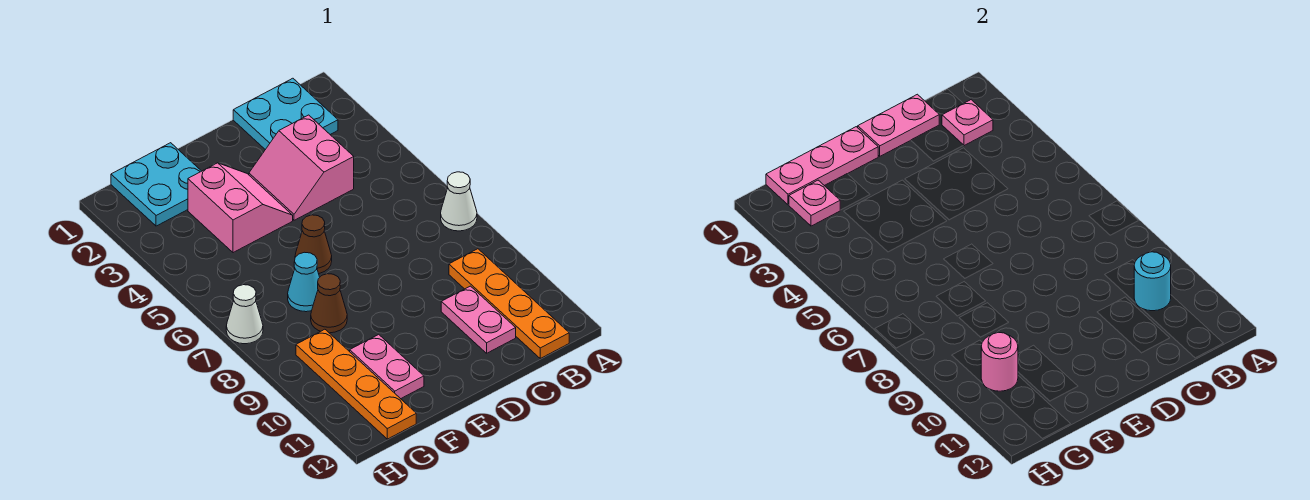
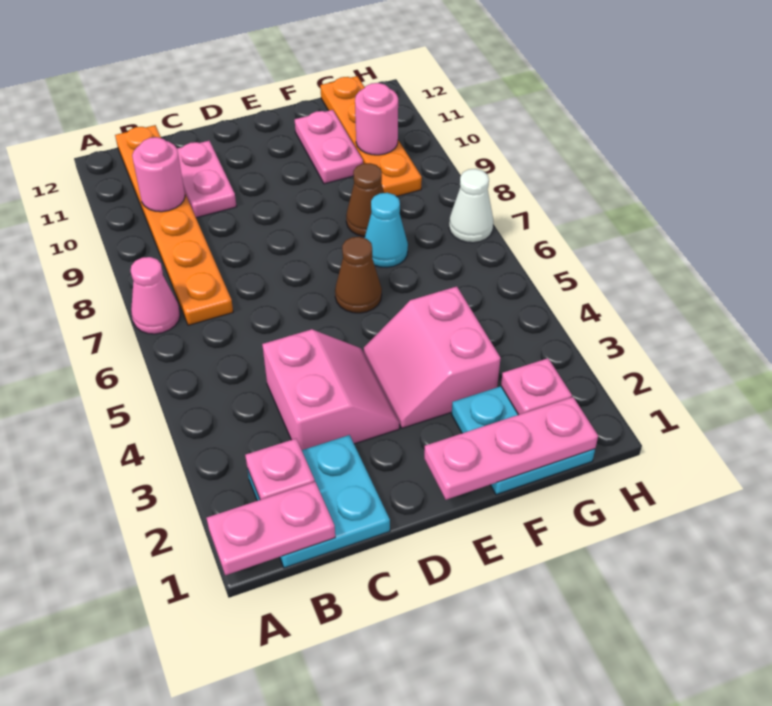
white 1x1 cone [441,172,477,231] -> pink 1x1 cone [131,257,180,334]
orange 1x4 plate [449,249,569,358] -> orange 1x6 plate [115,125,233,325]
cyan 1x1 round brick [1134,252,1171,311] -> pink 1x1 round brick [132,137,185,212]
pink 1x2 plate [858,94,939,156] -> pink 1x2 plate moved to [207,482,335,575]

